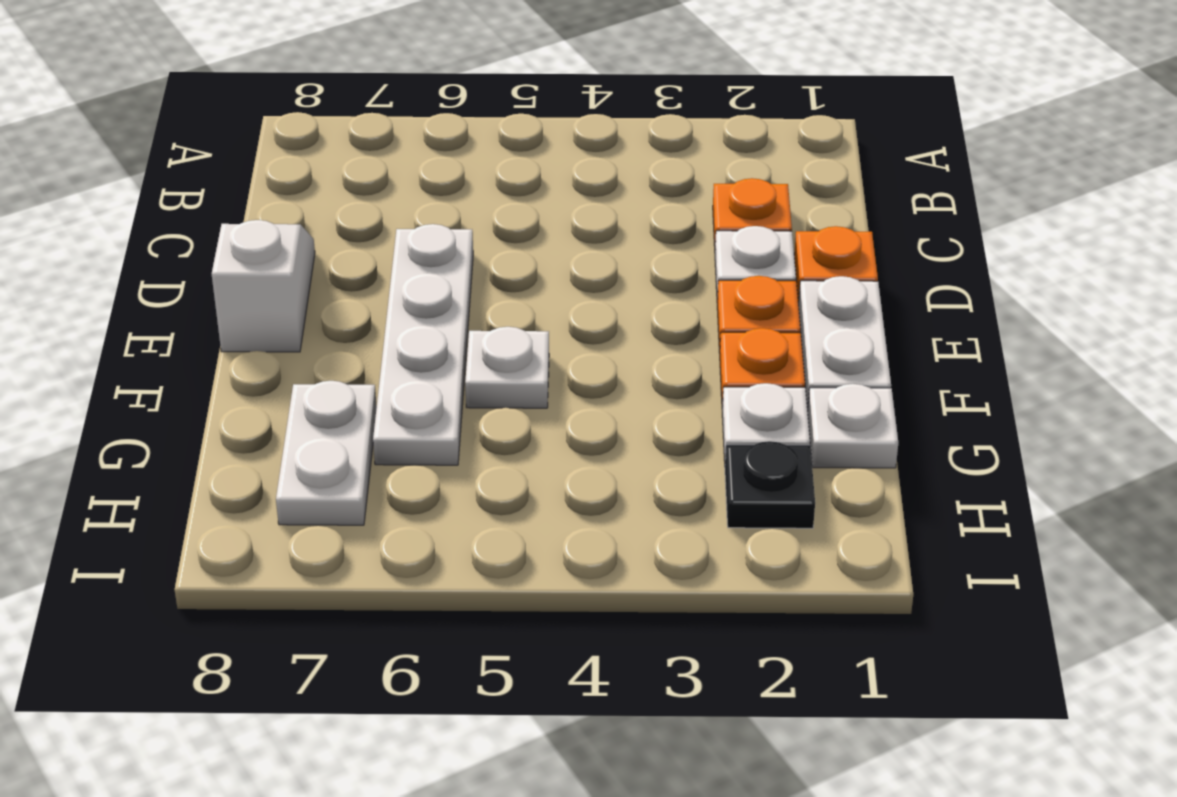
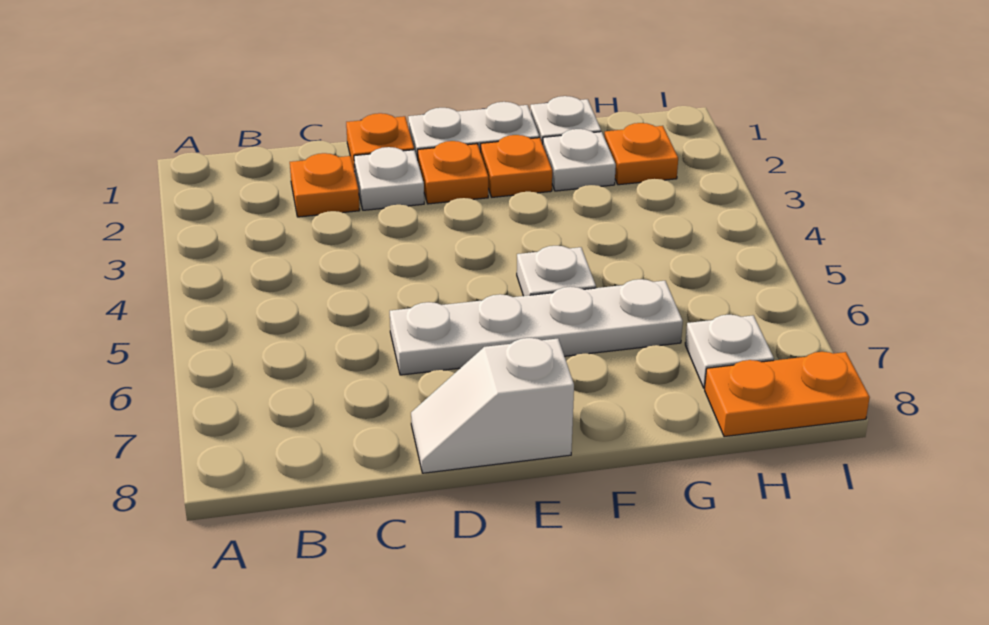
white 1x2 plate [276,381,377,525] -> white 1x1 plate [685,315,774,388]
black 1x1 plate [725,441,815,528] -> orange 1x1 plate [604,123,678,185]
none -> orange 1x2 plate [705,352,870,437]

